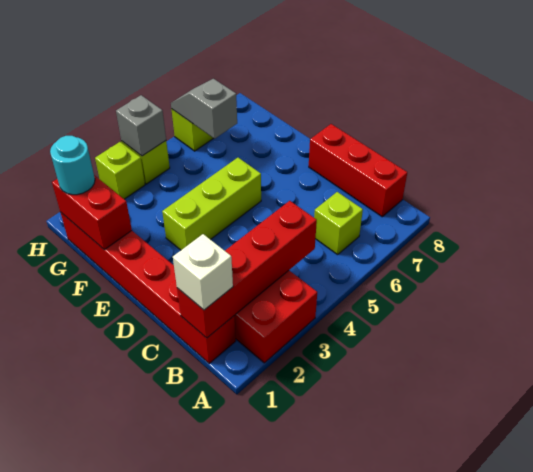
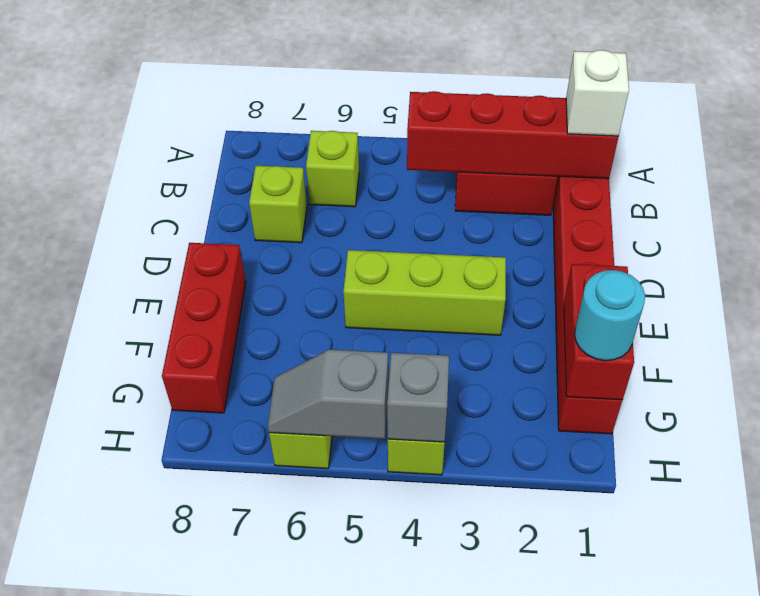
red 1x3 brick [309,124,407,217] -> red 1x3 brick moved to [162,243,246,413]
grey 1x2 slope [171,79,237,139] -> grey 1x2 slope turned to [268,350,388,439]
lime 1x1 brick [95,142,145,199] -> lime 1x1 brick moved to [249,166,307,243]

